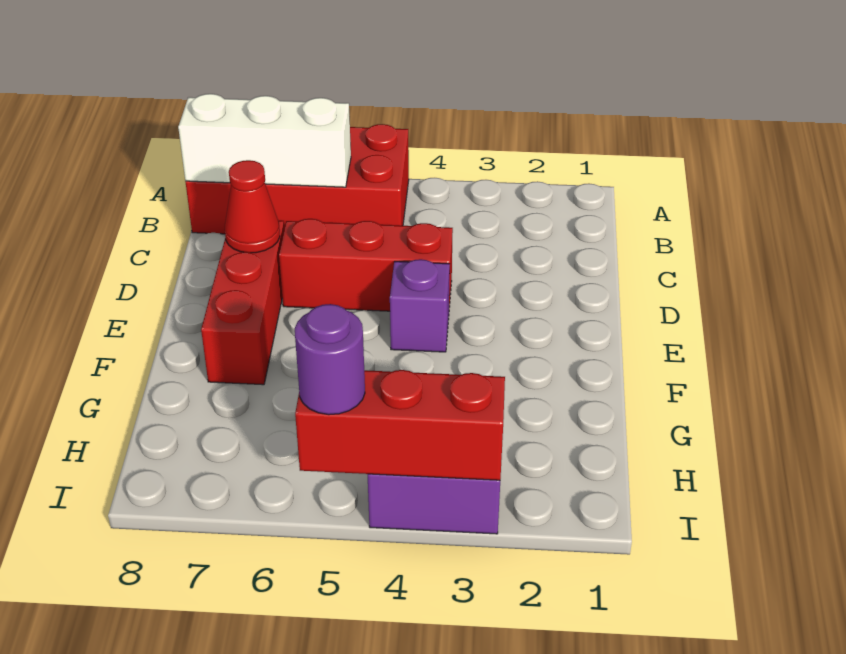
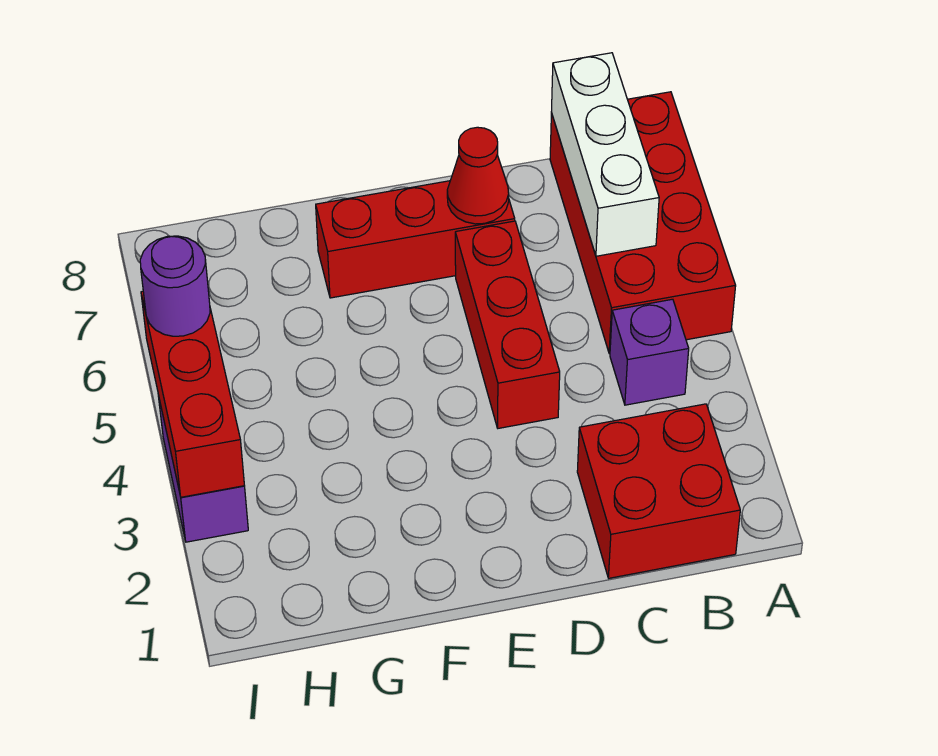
none -> red 2x2 brick [577,404,740,578]
purple 1x1 brick [390,259,450,352] -> purple 1x1 brick moved to [610,299,689,405]

